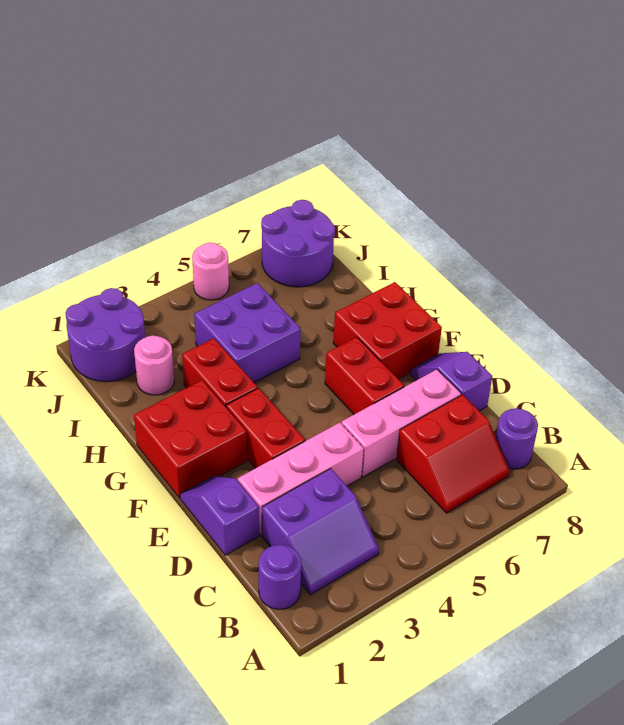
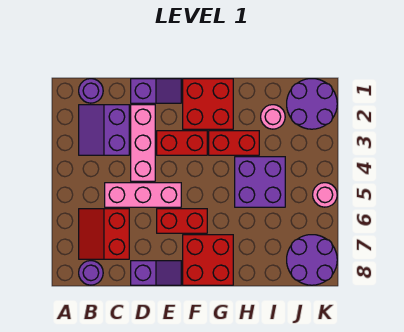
pink 1x3 brick [341,370,461,477] -> pink 1x3 brick turned to [105,183,181,207]

